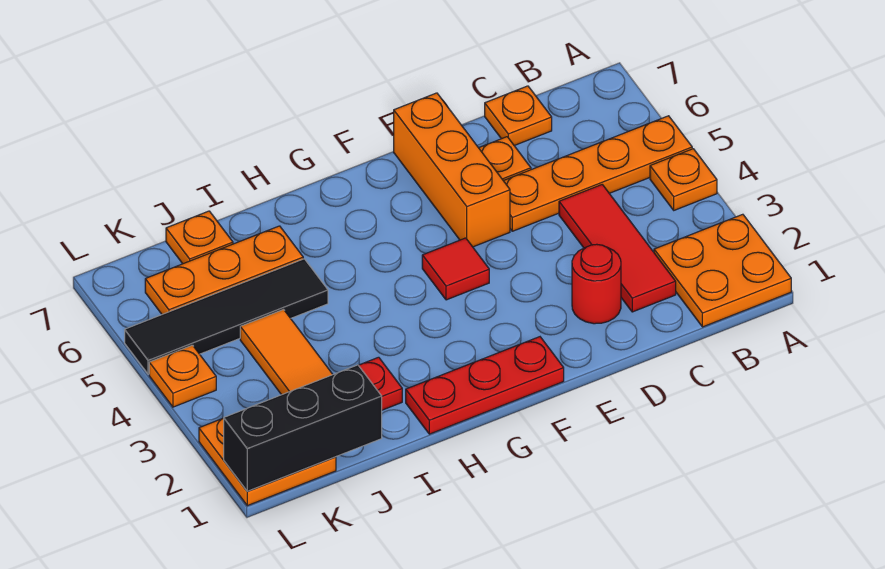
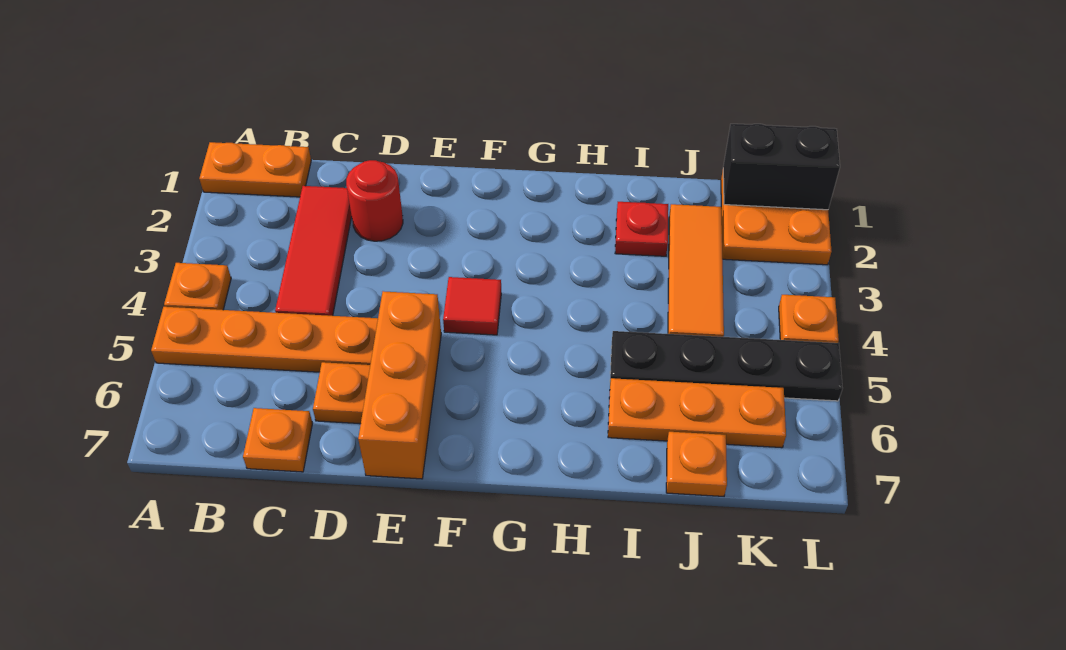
orange 2x2 plate [654,214,791,327] -> orange 1x2 plate [199,142,311,197]
red 1x3 plate [406,337,564,434] -> none
black 1x4 tile [125,259,328,374] -> black 1x4 plate [610,331,843,401]
black 1x3 brick [224,365,382,491] -> black 1x2 brick [723,124,840,210]

